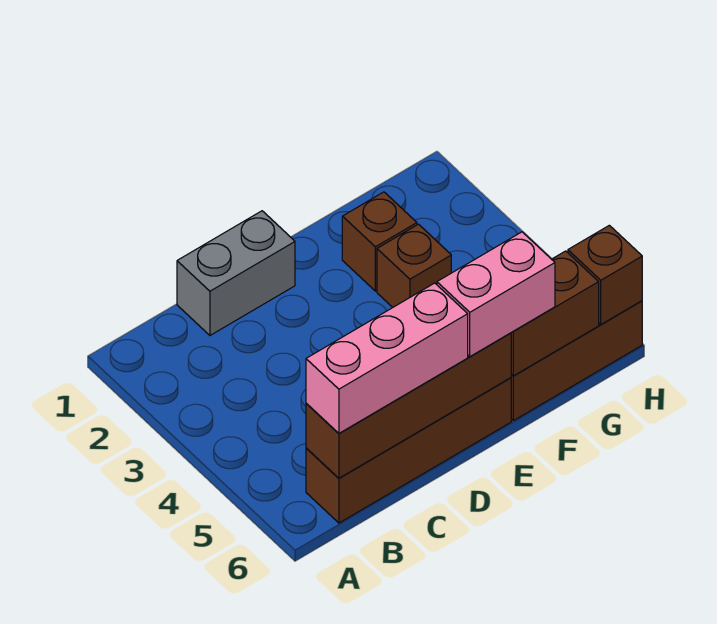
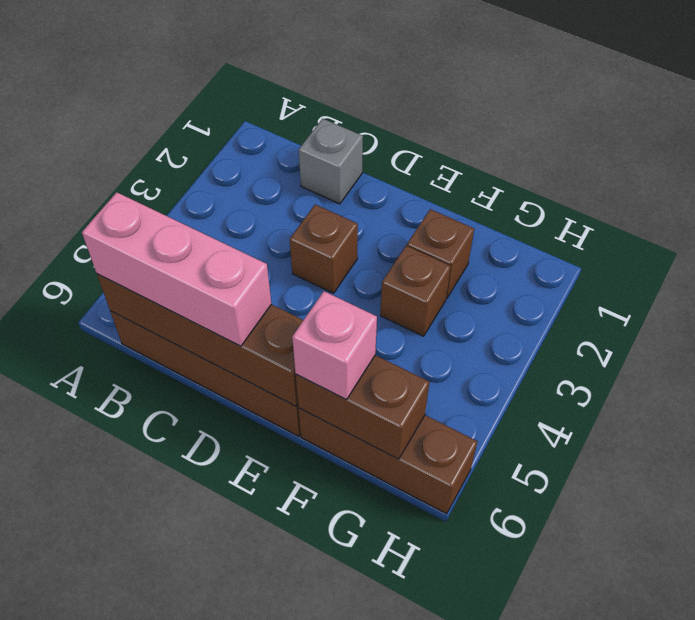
grey 1x2 brick [177,211,295,335] -> grey 1x1 brick [299,119,363,204]
pink 1x2 brick [437,232,555,357] -> pink 1x1 brick [292,291,377,400]
brown 1x1 brick [568,225,642,325] -> brown 1x1 brick moved to [290,204,358,293]

